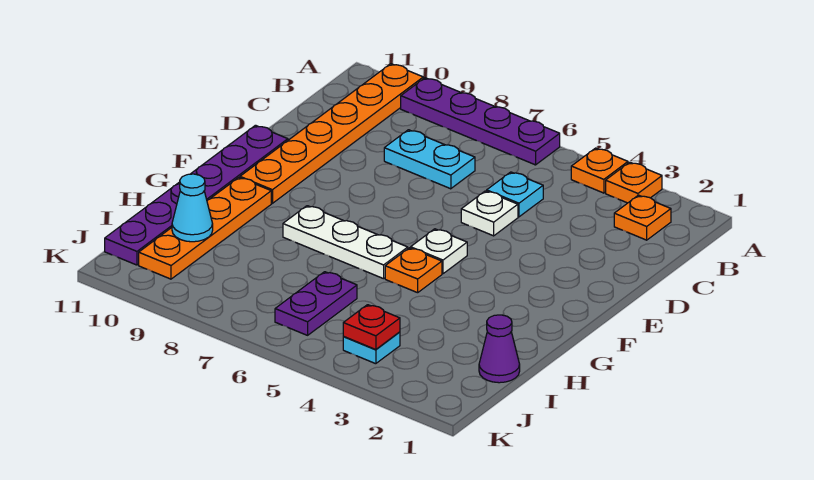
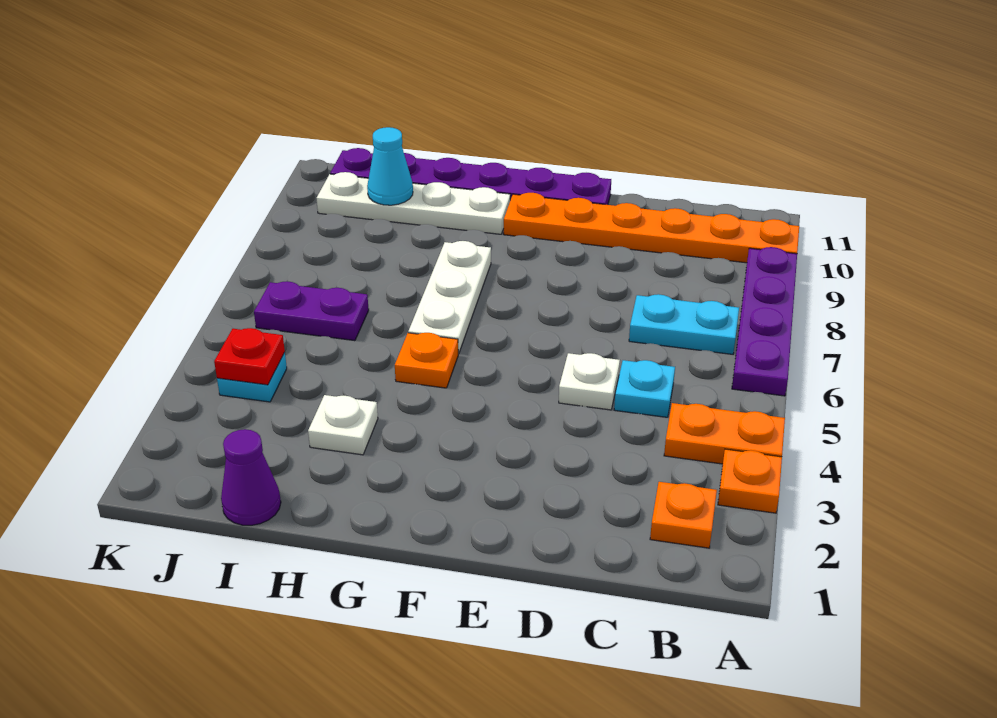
orange 1x1 plate [571,148,628,193] -> orange 1x2 plate [664,403,785,464]
cyan 1x2 plate [384,130,475,189] -> cyan 1x2 plate turned to [629,294,739,354]
white 1x1 plate [411,229,467,274] -> white 1x1 plate moved to [308,395,378,455]
orange 1x4 plate [139,178,271,279] -> white 1x4 plate [317,172,510,234]

